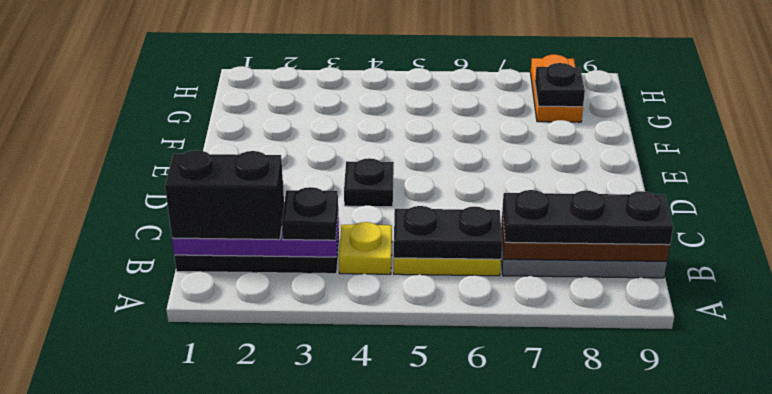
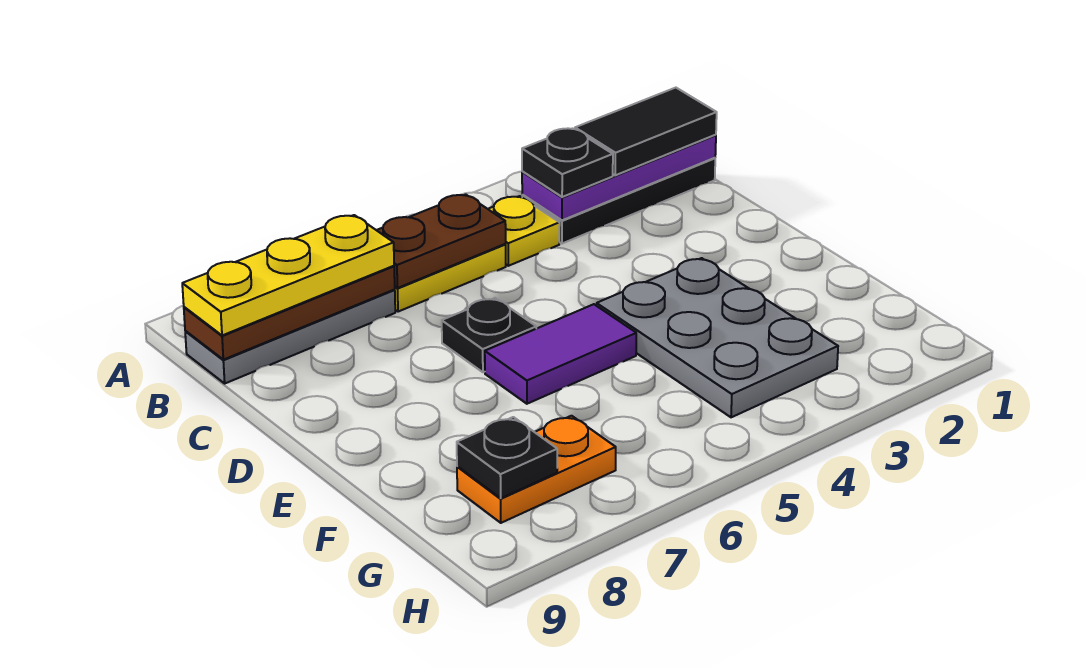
black 1x2 brick [165,150,284,240] -> black 1x2 tile [575,88,717,175]
black 1x2 plate [394,206,502,259] -> brown 1x2 plate [377,194,506,288]
black 1x3 plate [502,190,673,245] -> yellow 1x3 plate [182,215,394,335]
black 1x1 plate [344,158,394,207] -> black 1x1 plate moved to [442,298,536,372]
none -> grey 2x3 plate [597,258,838,417]
none -> purple 1x2 tile [485,304,636,404]
orange 1x2 plate [530,54,583,122] -> orange 1x2 plate turned to [457,416,616,523]

